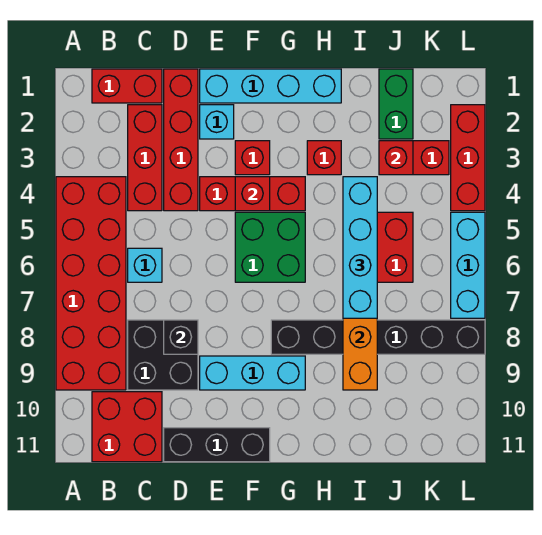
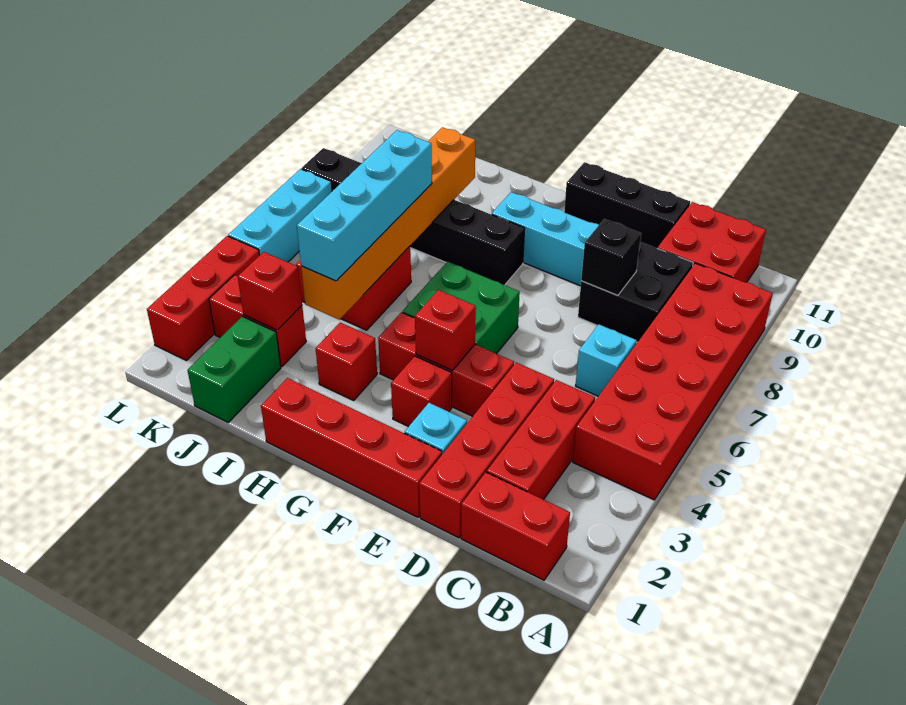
cyan 1x4 brick [200,69,341,103] -> red 1x4 brick [261,378,442,517]

